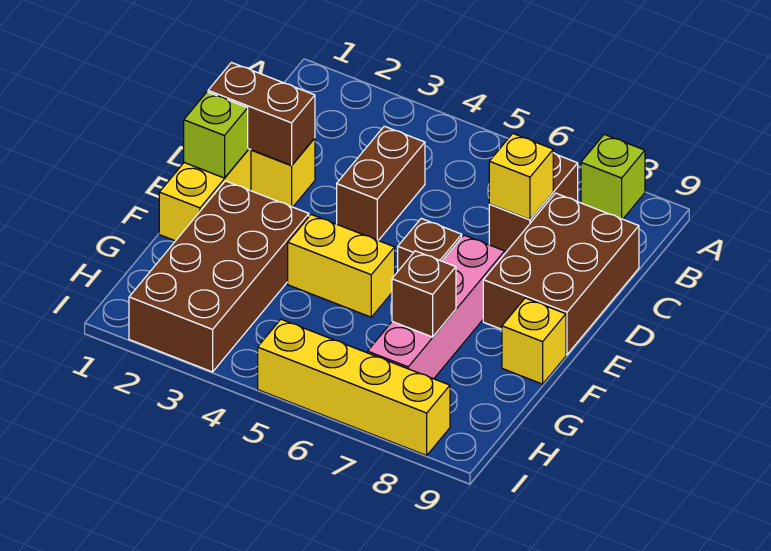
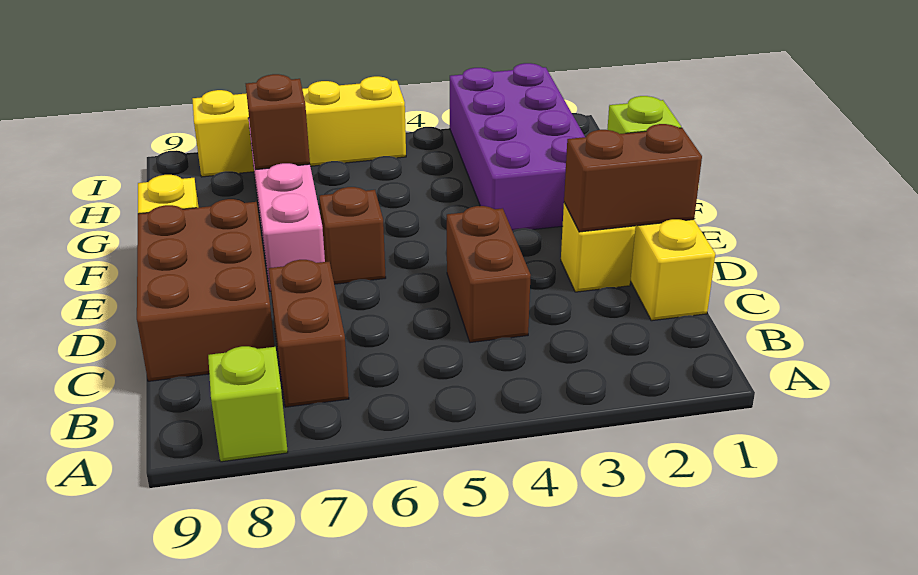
yellow 1x1 brick [489,133,553,220] -> none
brown 2x4 brick [129,181,309,372] -> purple 2x4 brick [450,63,585,231]
yellow 1x2 brick [288,214,395,317] -> none

